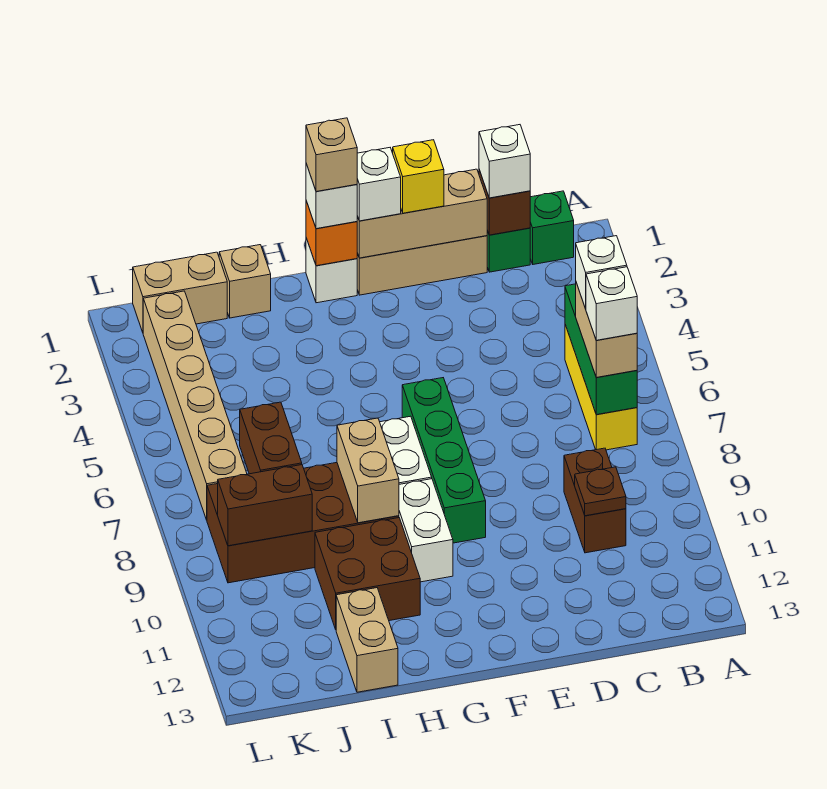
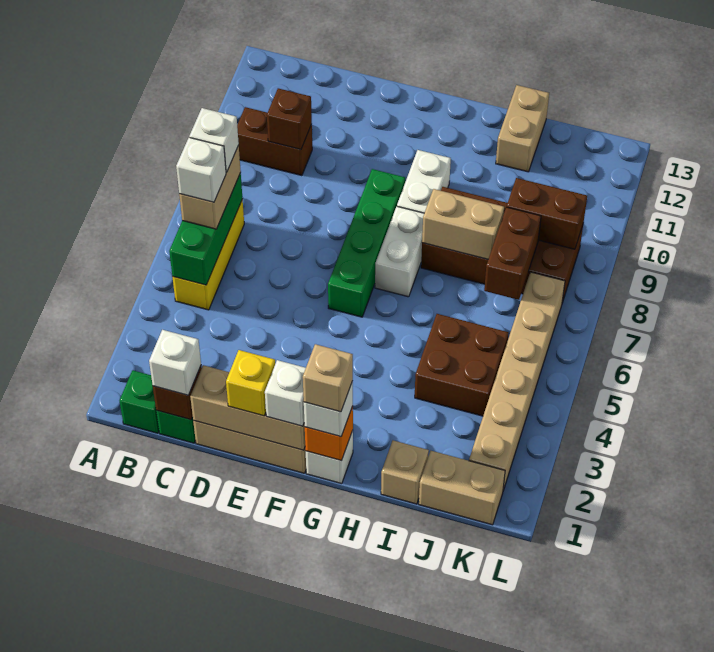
brown 1x2 brick [564,448,626,553] -> brown 1x2 brick turned to [237,107,312,176]
brown 1x1 plate [575,467,626,516] -> brown 1x1 brick [267,88,312,150]
tan 1x2 brick [337,418,399,523] -> tan 1x2 brick turned to [422,189,504,259]
brown 2x2 brick [315,518,420,629] -> brown 2x2 brick moved to [415,314,509,416]

